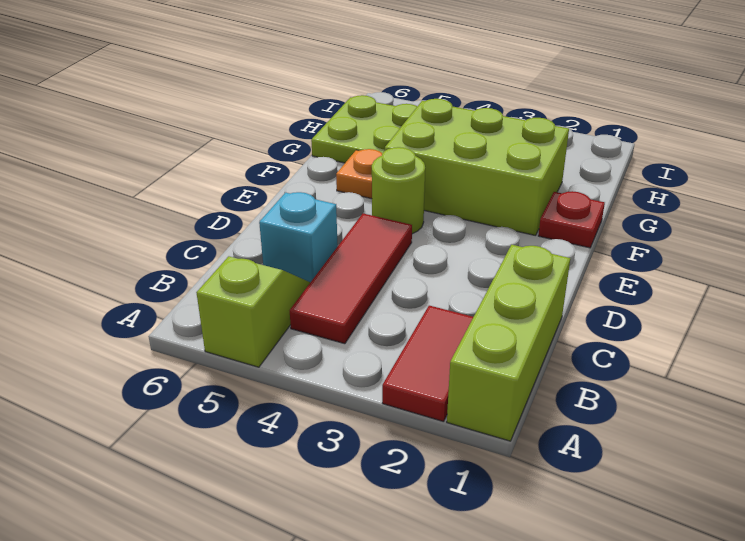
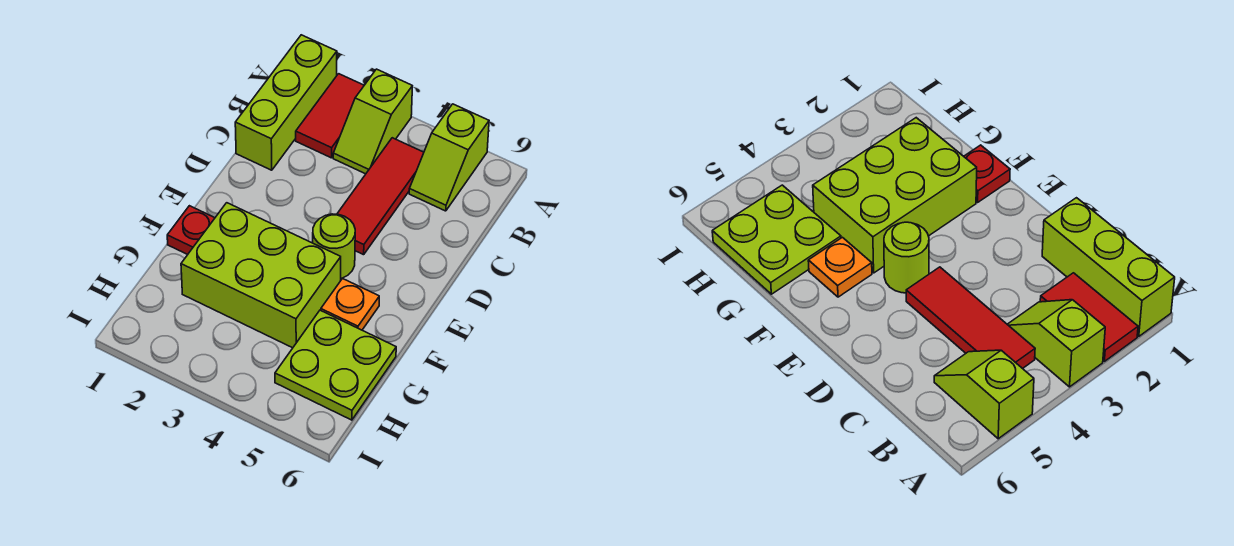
none -> lime 1x2 slope [333,69,412,174]
cyan 1x1 brick [259,192,338,282] -> none

